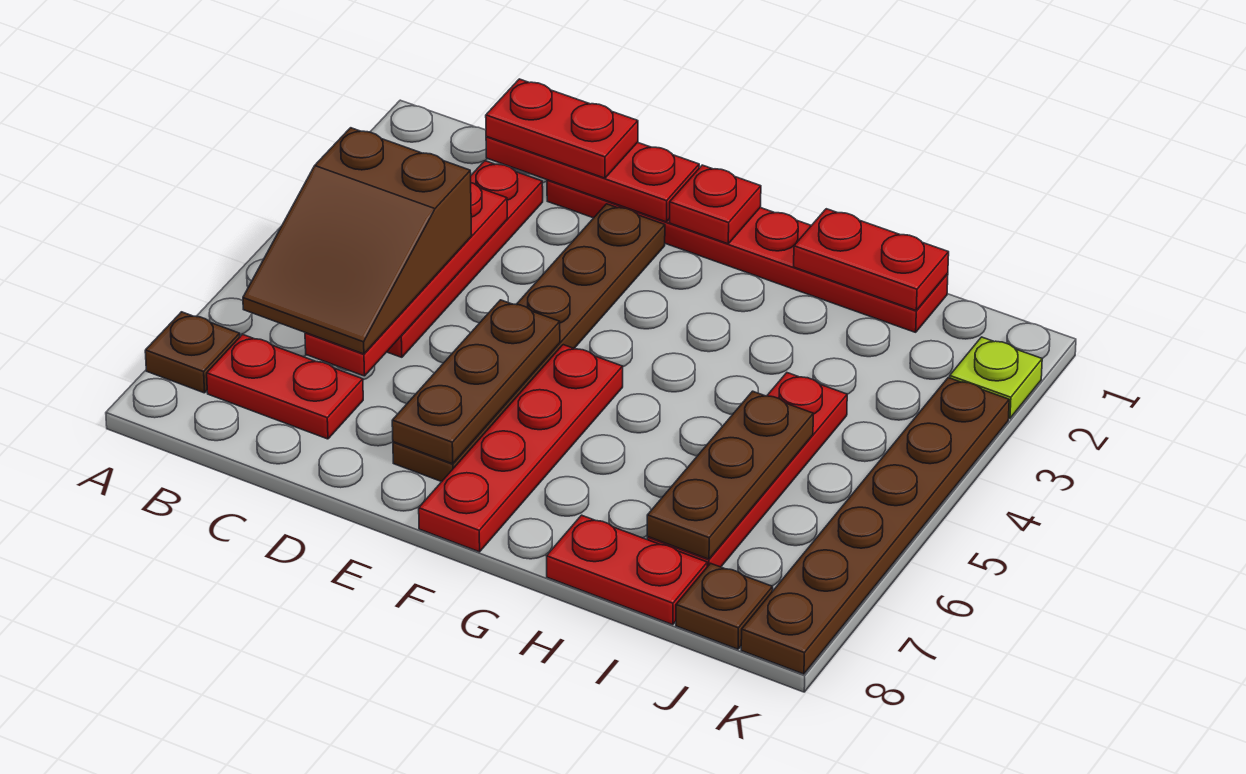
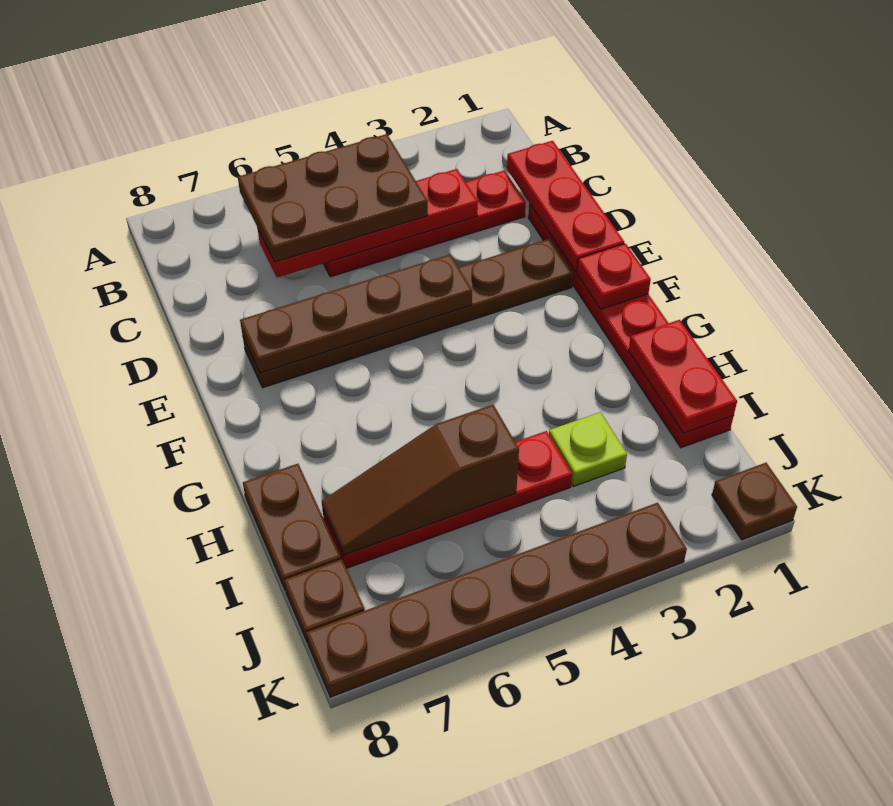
brown 1x1 plate [145,312,240,393] -> brown 1x1 plate moved to [712,463,797,540]
brown 2x3 slope [243,128,472,354] -> brown 2x3 plate [238,134,428,262]
red 1x2 plate [207,334,363,439] -> none
red 1x2 plate [486,79,638,178] -> none
brown 1x3 plate [392,300,560,464] -> brown 1x4 plate [240,254,472,373]
red 1x4 plate [419,345,623,552] -> none
red 1x2 plate [547,515,707,625] -> brown 1x2 plate [243,464,341,590]
brown 1x3 plate [647,391,813,559] -> brown 1x3 slope [322,405,519,555]
lime 1x1 plate [950,337,1042,419] -> lime 1x1 plate moved to [549,412,627,486]

